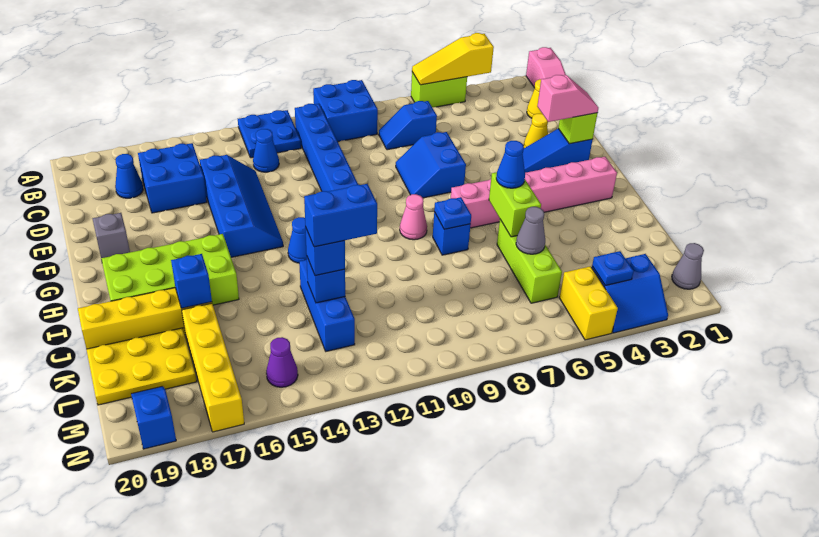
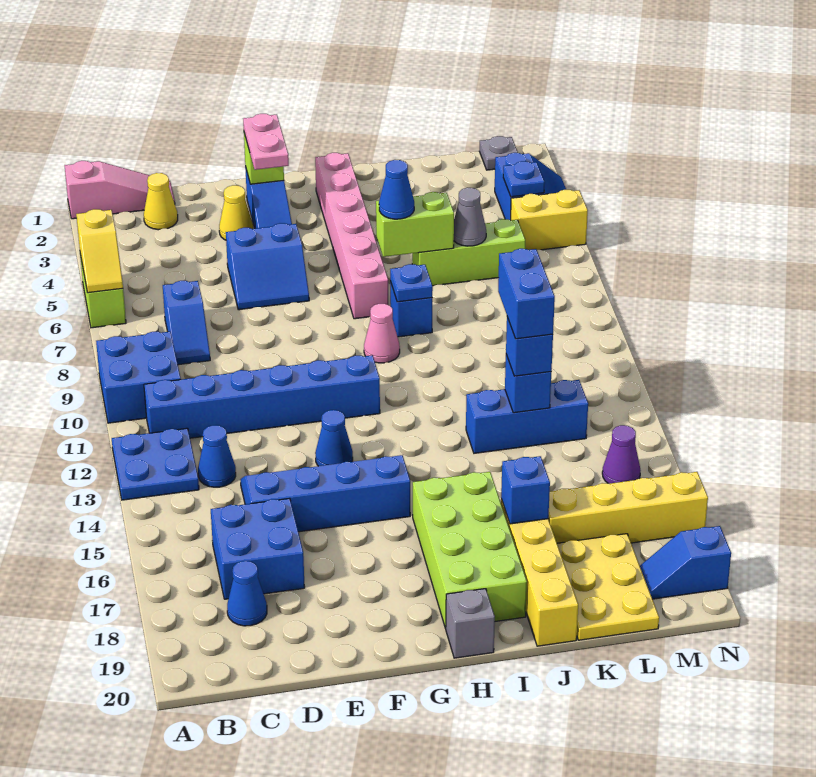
yellow 1x3 slope [412,33,494,85] -> yellow 1x2 slope [76,209,123,293]
blue 2x2 slope [396,132,466,198] -> blue 2x2 slope moved to [226,223,309,310]
pink 1x2 slope [537,75,598,122] -> pink 1x2 plate [243,114,289,170]
grey 1x1 brick [93,213,130,258] -> grey 1x1 brick moved to [446,589,495,658]
blue 1x1 cone [288,217,307,263] -> blue 1x1 cone moved to [315,410,353,466]
grey 1x1 cone [672,243,704,289] -> grey 1x1 plate [479,136,518,170]

